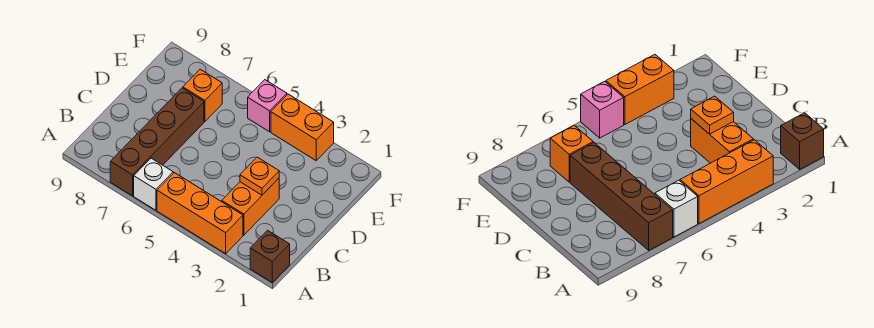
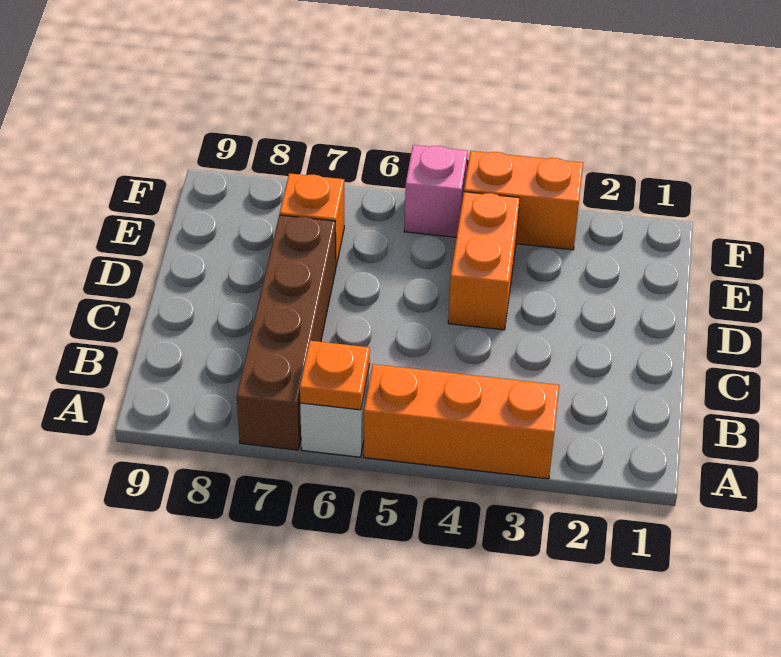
brown 1x1 brick [250,230,290,282] -> none
orange 1x2 brick [222,178,279,235] -> orange 1x2 brick moved to [448,192,520,330]
orange 1x1 plate [240,157,279,195] -> orange 1x1 plate moved to [300,341,370,410]

